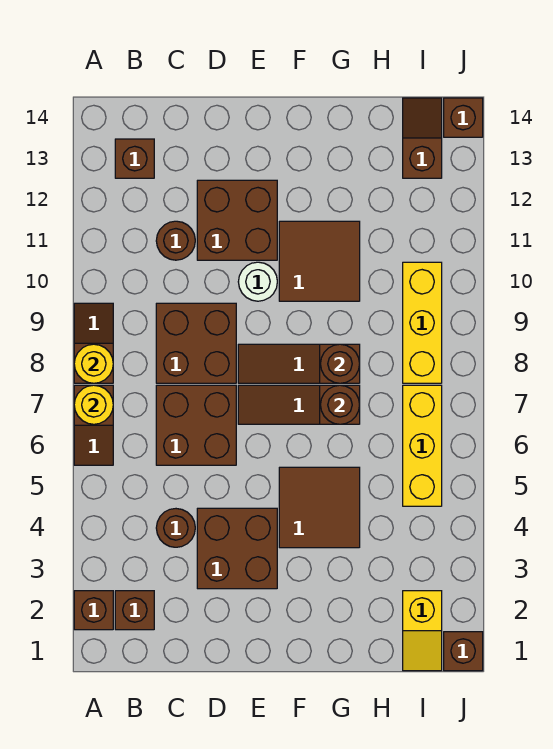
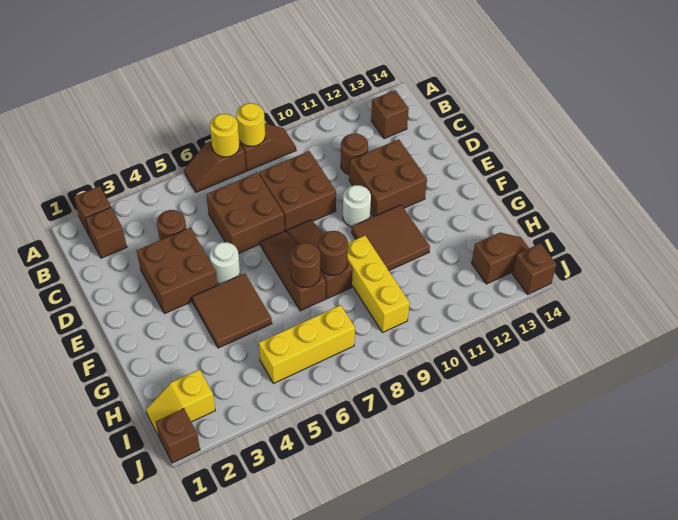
none -> white 1x1 round brick [210,242,240,284]
yellow 1x3 brick [403,262,442,383] -> yellow 1x3 brick turned to [347,236,410,332]

